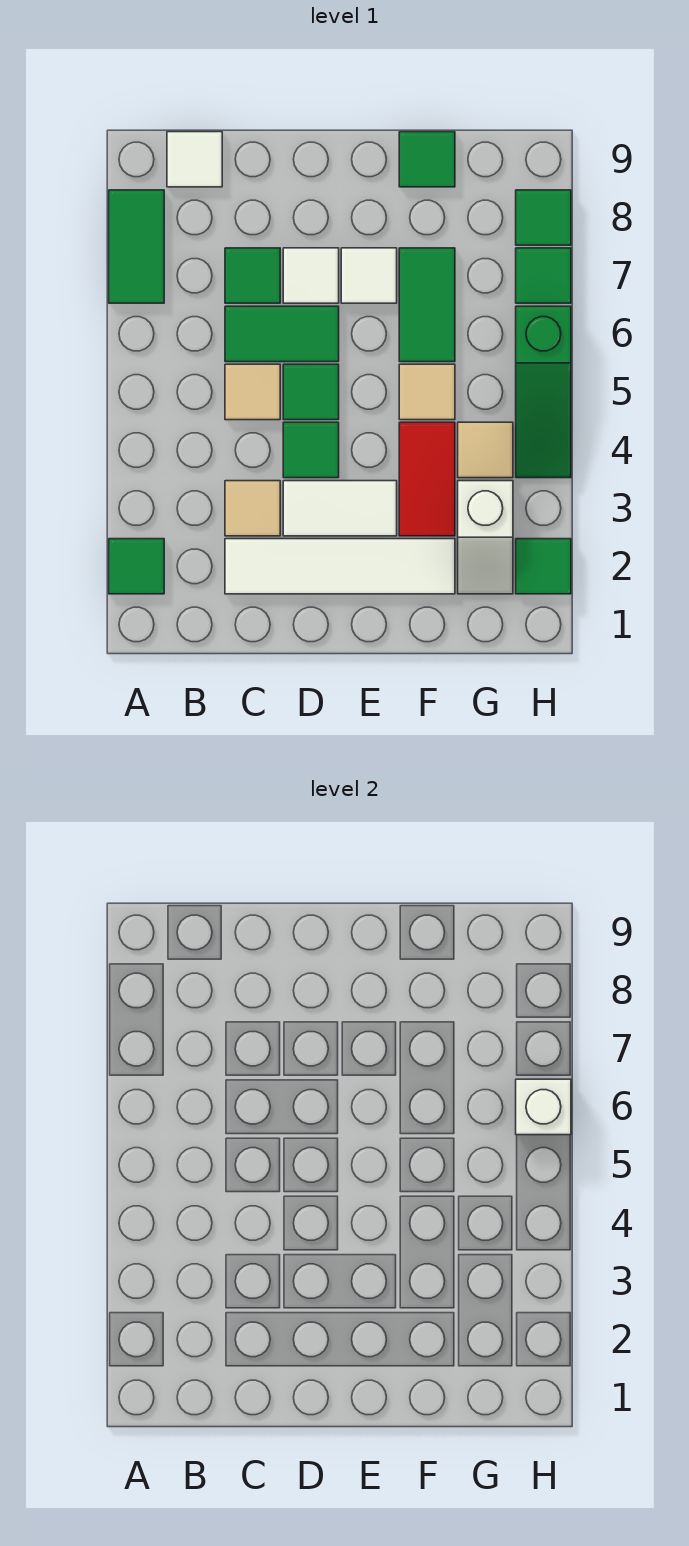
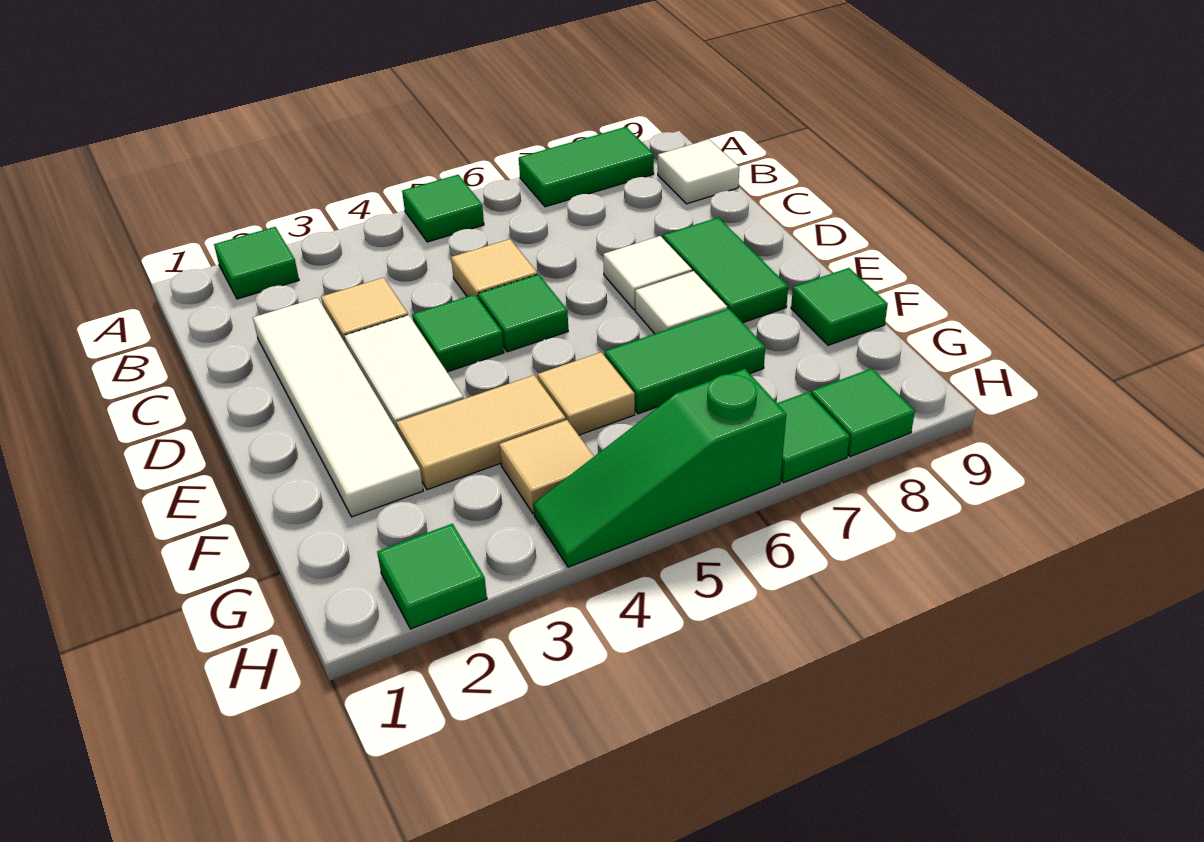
green 1x2 tile [225,306,339,362] -> green 1x2 tile moved to [663,217,788,323]
green 1x1 tile [225,248,280,303] -> green 1x1 tile moved to [402,175,484,242]
red 1x2 tile [399,422,455,536] -> tan 1x2 tile [396,375,566,490]
white 1x2 slope [458,481,513,594] -> none
white 1x1 brick [516,1079,571,1135] -> none

